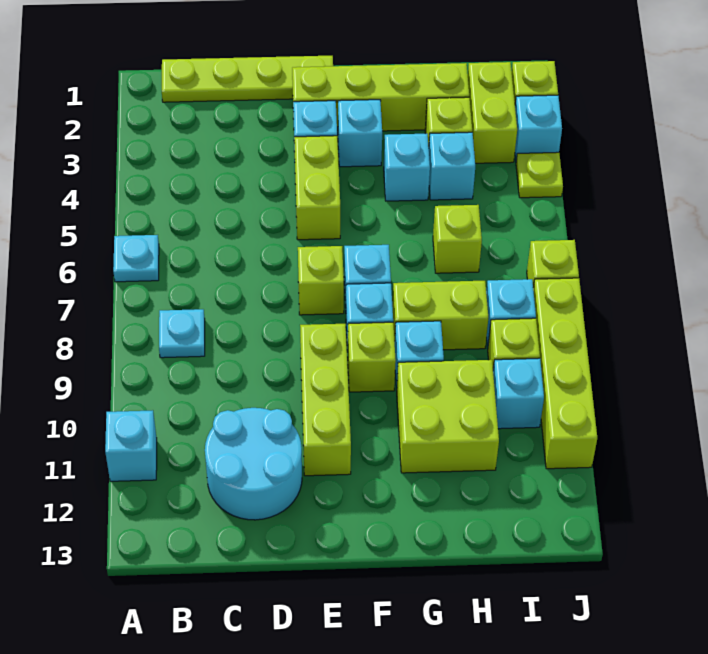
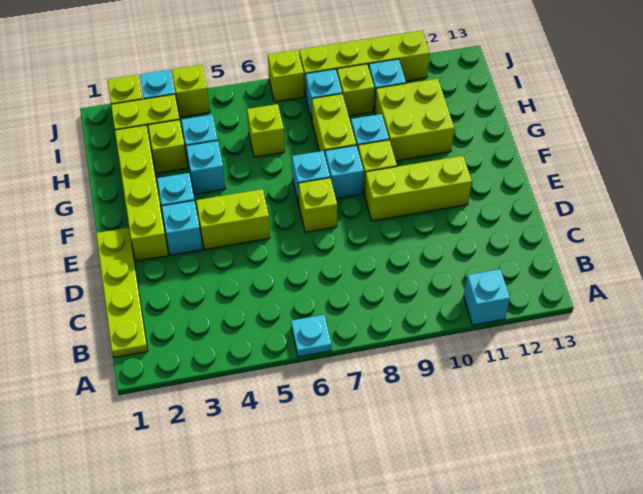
cyan 1x1 plate [159,309,205,358] -> none
cyan 2x2 round brick [205,408,302,520] -> none
lime 1x1 plate [516,152,563,198] -> lime 1x1 brick [172,65,210,117]

